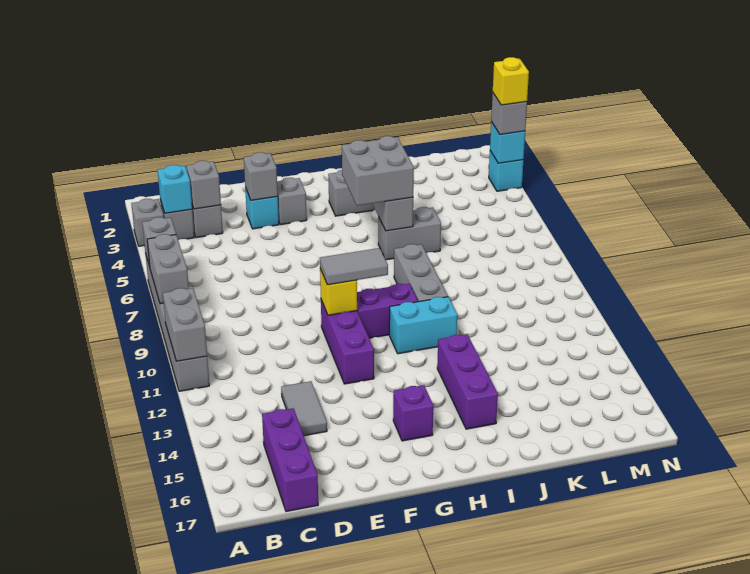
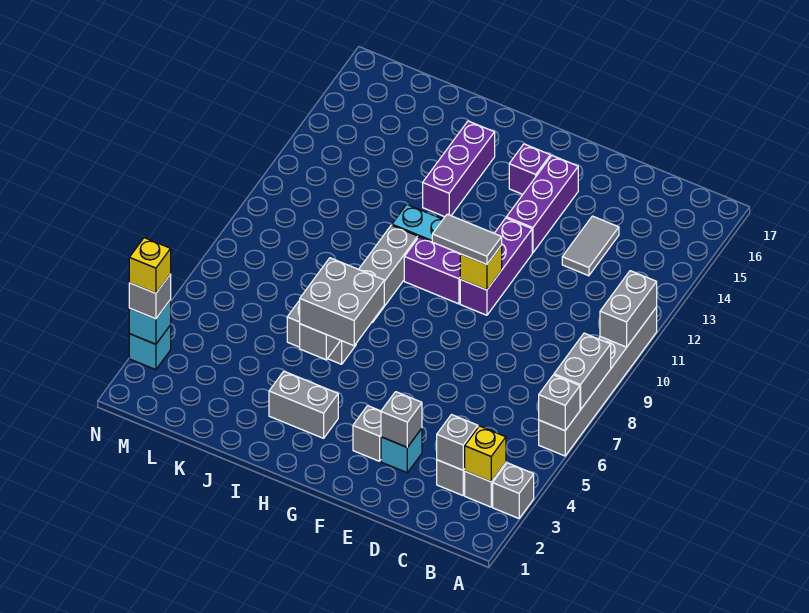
cyan 1x1 brick [158,165,192,213] -> yellow 1x1 brick [465,426,506,482]
purple 1x3 brick [262,408,318,512] -> purple 1x3 brick moved to [506,156,578,253]

